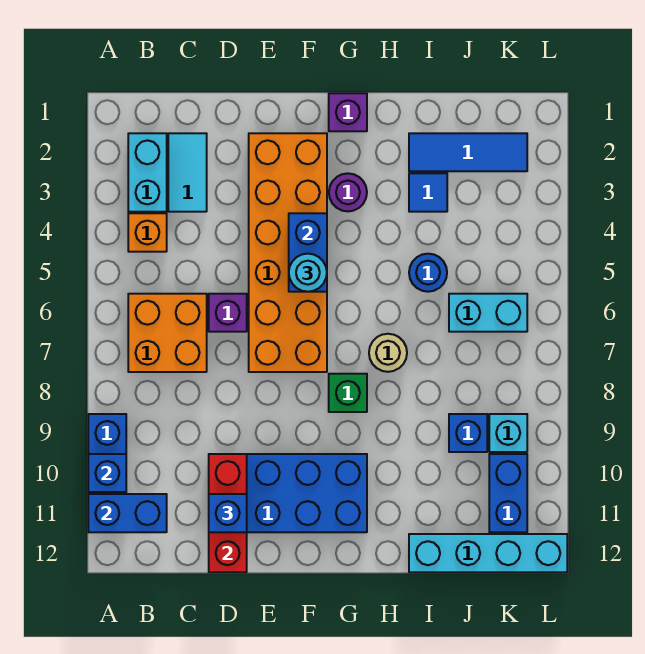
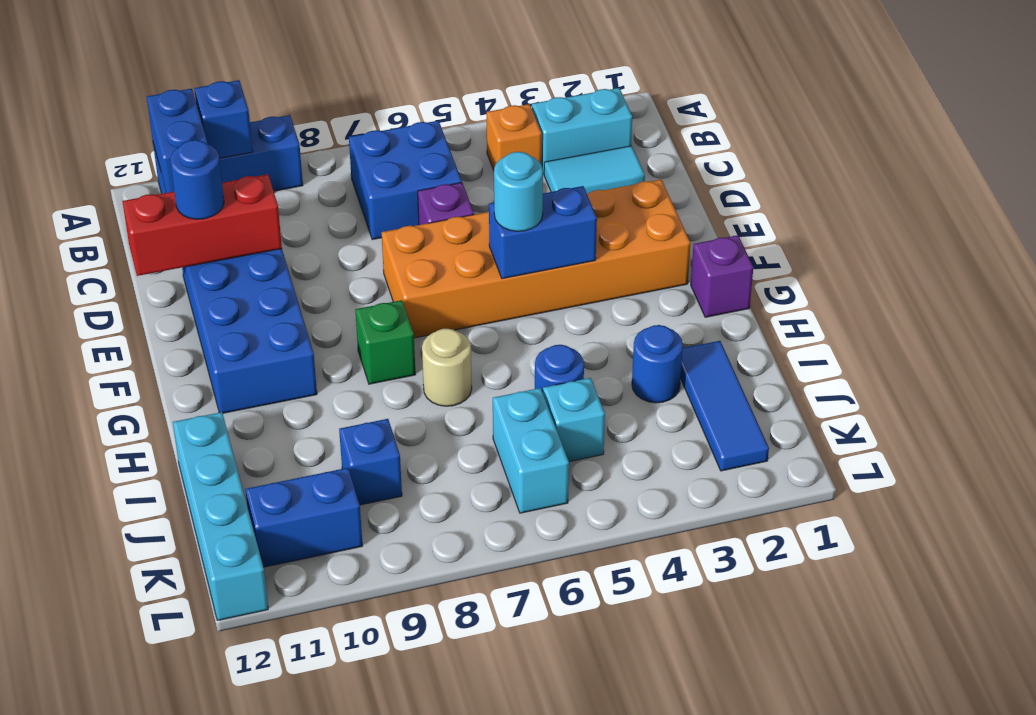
orange 2x2 brick [128,294,207,372] -> blue 2x2 brick [349,121,462,240]
blue 1x1 brick [209,494,247,532] -> blue 1x1 round brick [170,140,224,219]
purple 1x1 round brick [329,173,367,211] -> none
blue 1x1 tile [409,173,447,212] -> blue 1x1 round brick [632,325,683,403]
cyan 1x1 brick [489,414,527,452] -> cyan 1x1 brick moved to [543,378,605,462]

